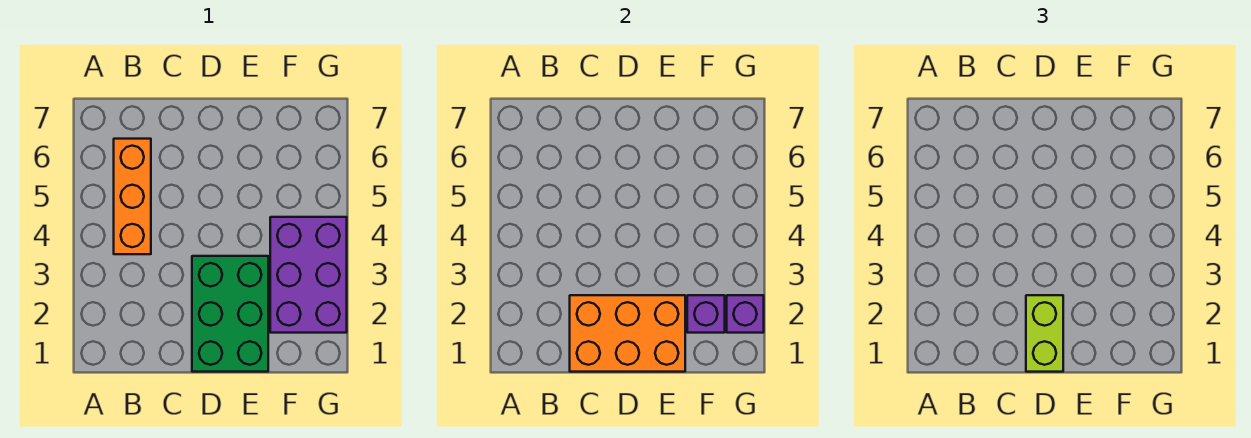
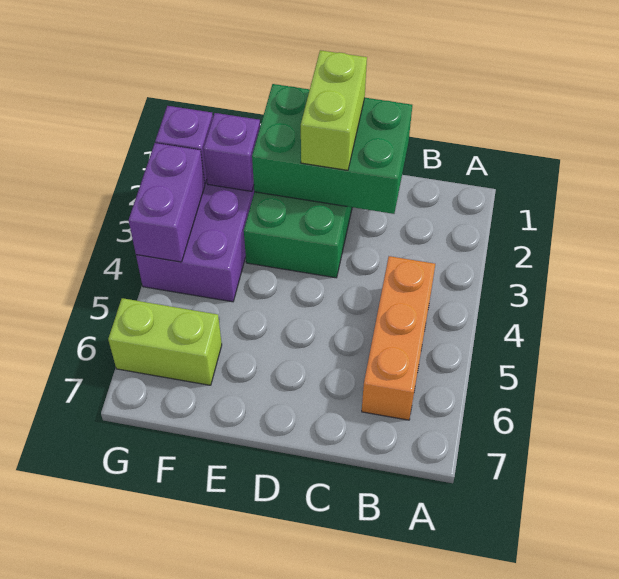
orange 2x3 brick [570,295,685,372] -> green 2x3 brick [252,84,412,214]
none -> lime 1x2 brick [108,298,222,385]
none -> purple 1x2 brick [129,143,205,262]

